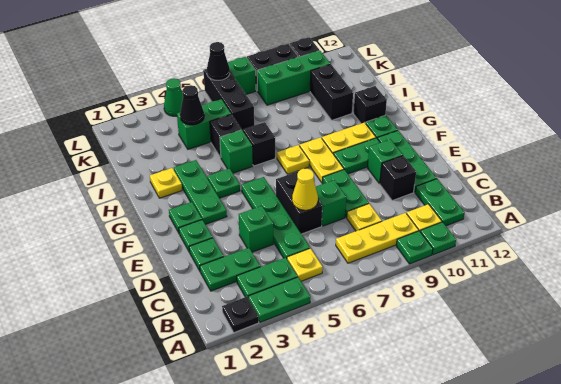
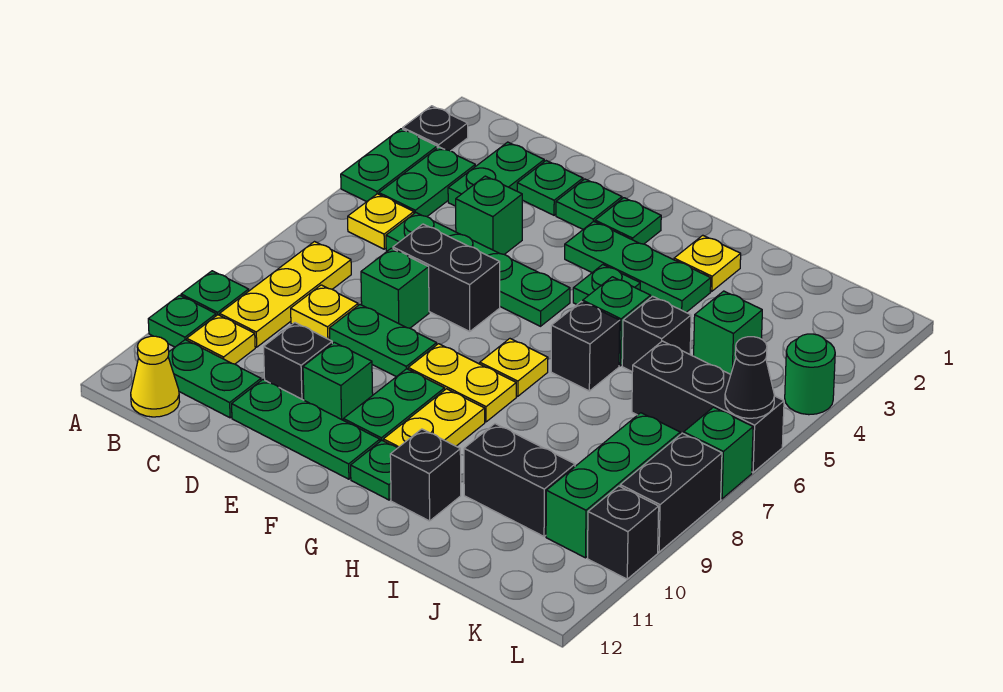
yellow 1x1 cone [292,168,318,210] -> yellow 1x1 cone moved to [131,336,180,417]
green 1x2 brick [177,99,231,149] -> green 1x1 brick [694,291,762,374]
black 1x1 cone [180,85,204,125] -> none
green 1x1 cone [164,78,183,116] -> green 1x1 round brick [785,334,835,415]

